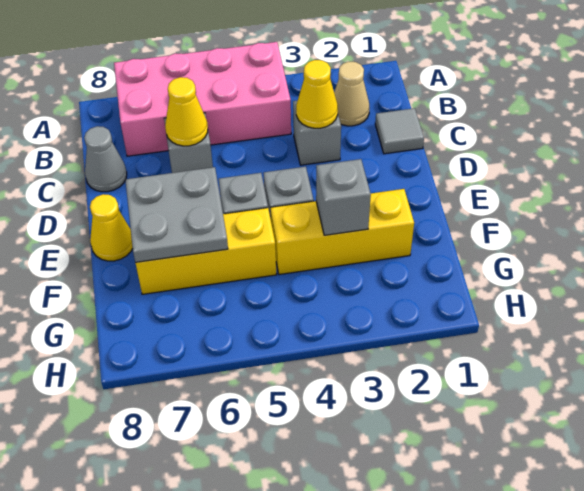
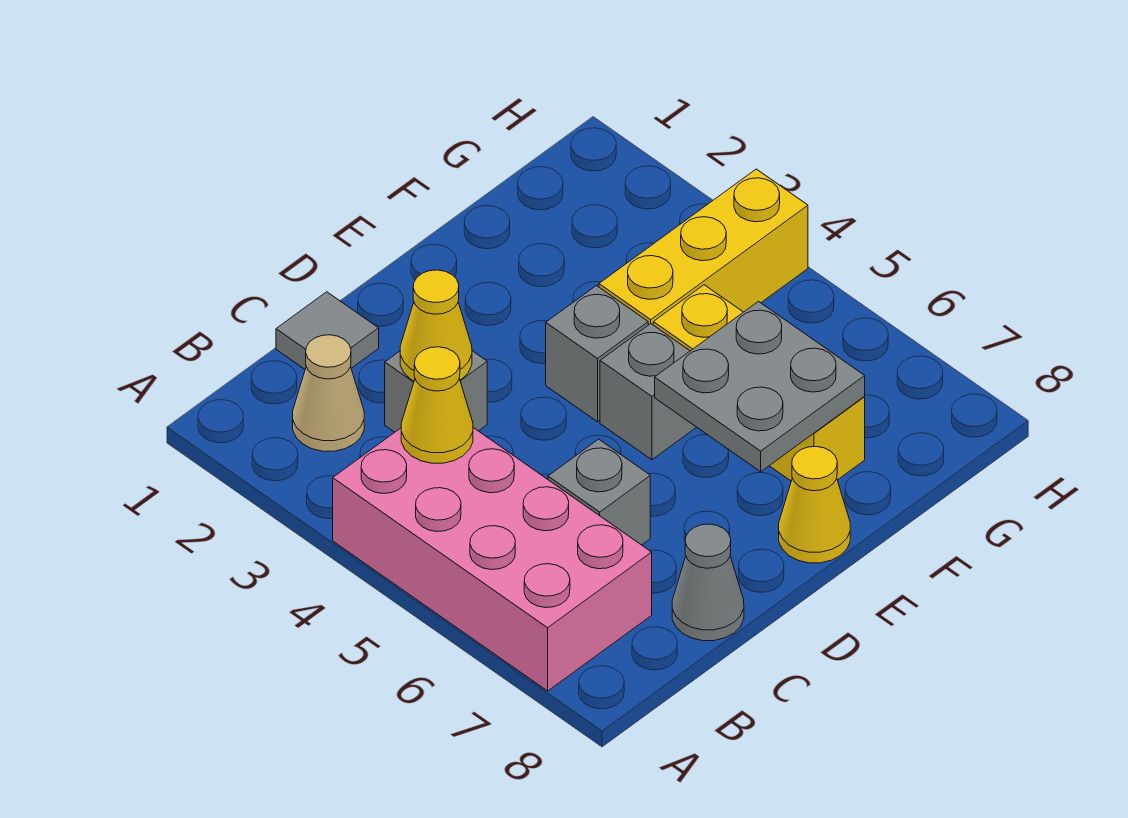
yellow 1x1 cone [165,77,208,146] -> yellow 1x1 cone moved to [401,347,473,463]
yellow 1x3 brick [270,189,414,275] -> yellow 1x3 brick turned to [599,169,808,325]
grey 1x1 brick [316,159,371,235] -> none

